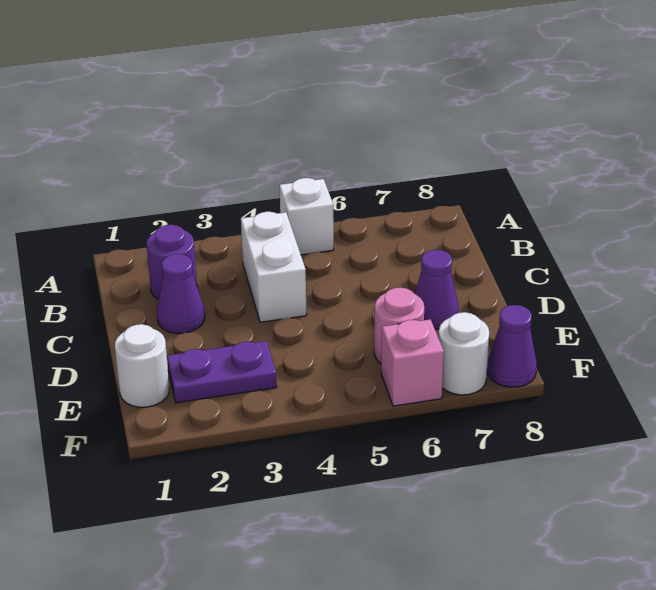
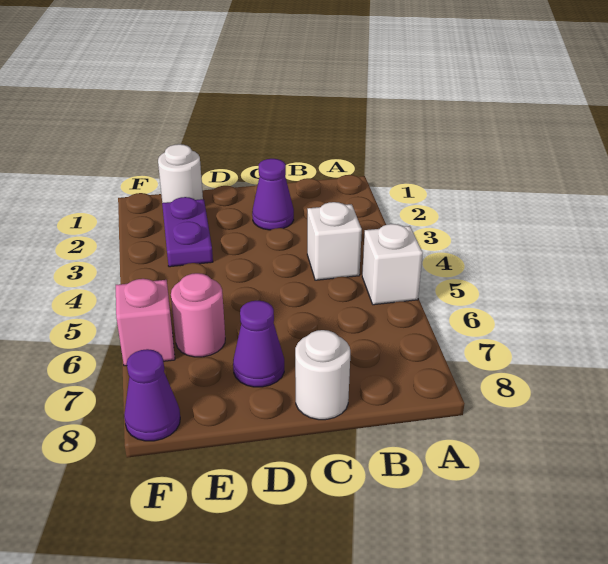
purple 1x1 round brick [147,225,197,300] -> none
white 1x2 brick [241,212,307,322] -> white 1x1 brick [307,202,362,280]
white 1x1 round brick [438,312,489,395] -> white 1x1 round brick moved to [295,330,350,420]

